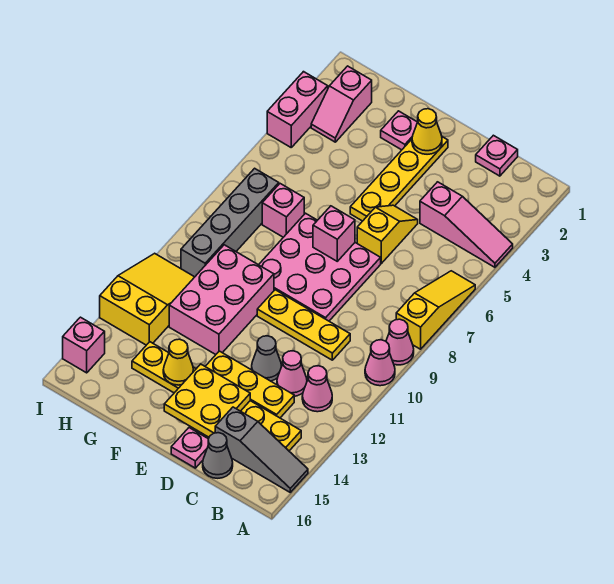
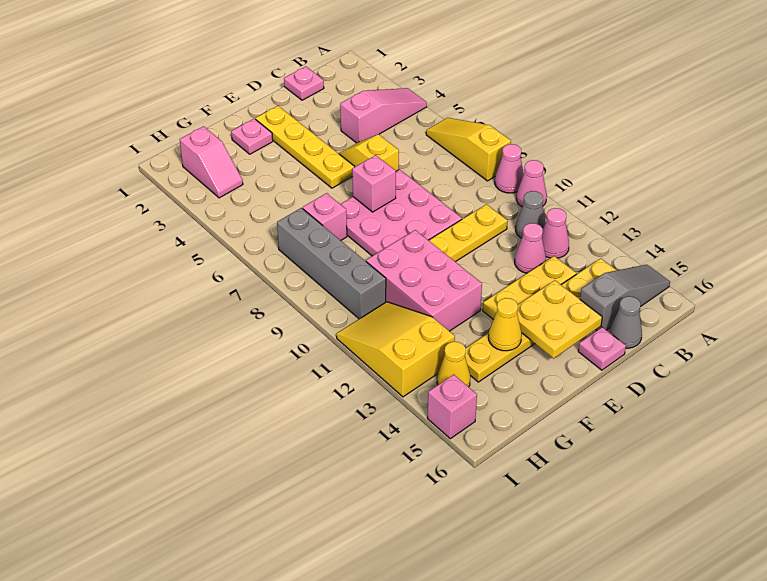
grey 1x1 cone [252,336,282,381] -> grey 1x1 cone moved to [516,191,546,238]
yellow 1x1 cone [412,109,442,154] -> yellow 1x1 cone moved to [437,342,470,387]
pink 1x2 brick [267,72,328,147] -> none

